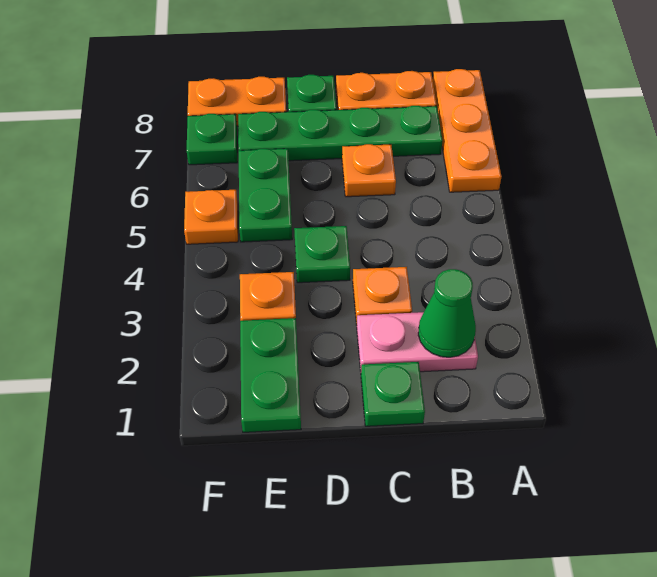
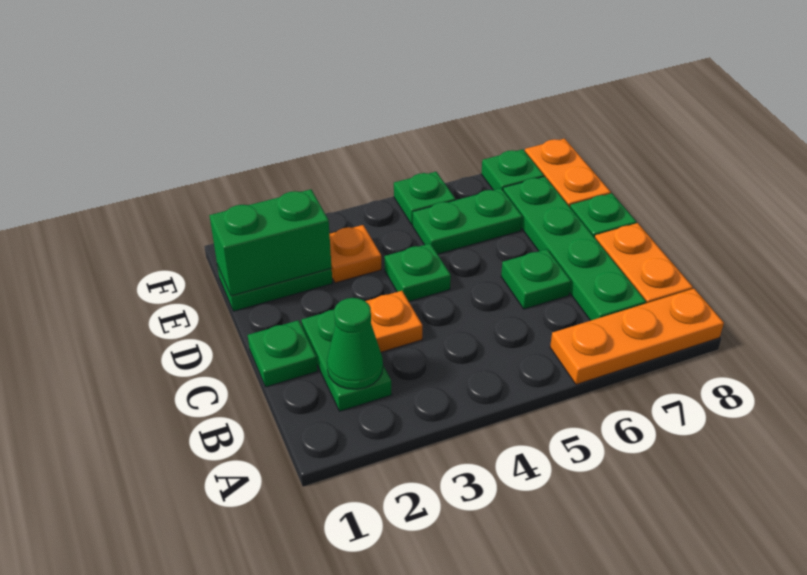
pink 1x2 plate [357,312,478,372] -> green 1x2 plate [301,310,392,411]
orange 1x1 plate [342,144,396,197] -> green 1x1 plate [501,249,571,309]
none -> green 1x2 brick [209,189,332,296]
orange 1x1 plate [184,190,238,244] -> green 1x1 plate [394,172,455,225]

